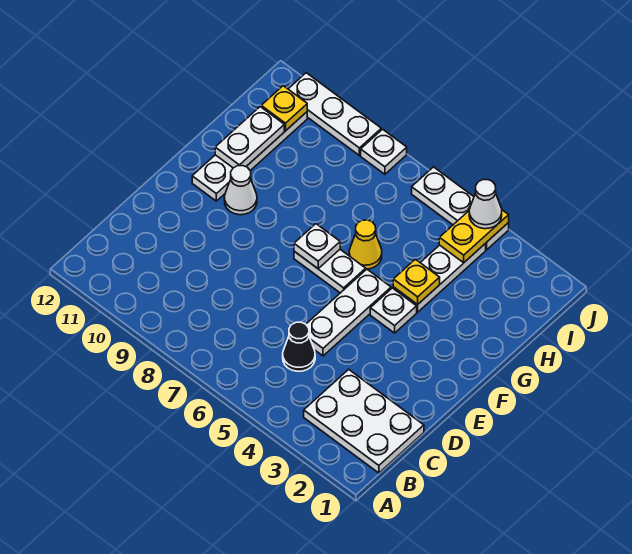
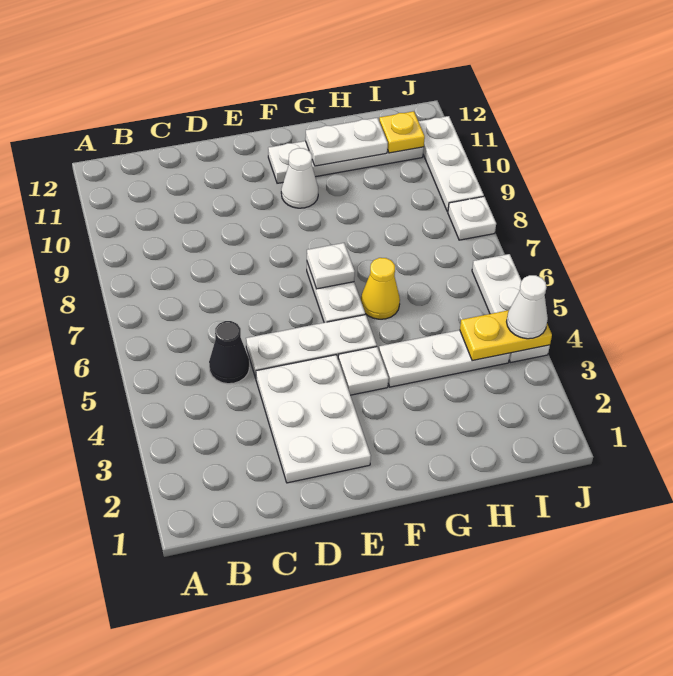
white 2x3 plate [304,369,424,473] -> white 2x3 plate moved to [256,355,371,483]
yellow 1x1 plate [393,259,440,305] -> none

